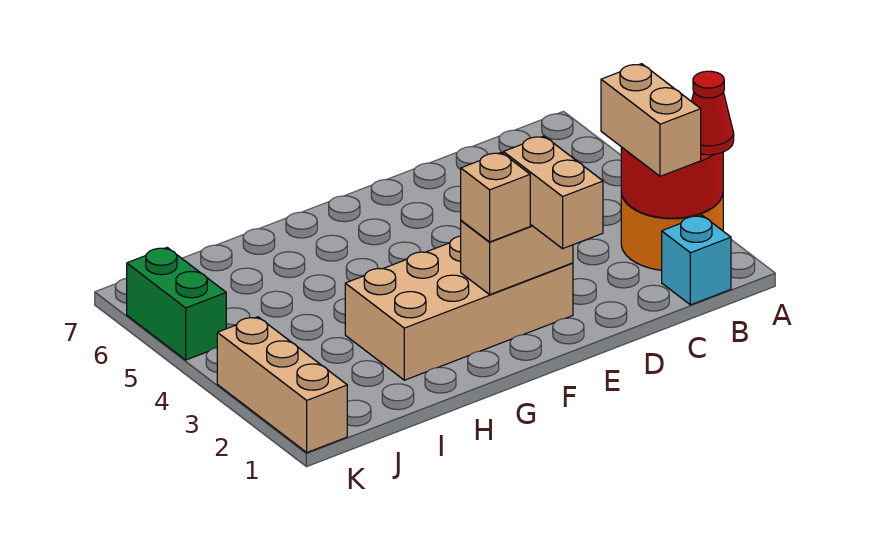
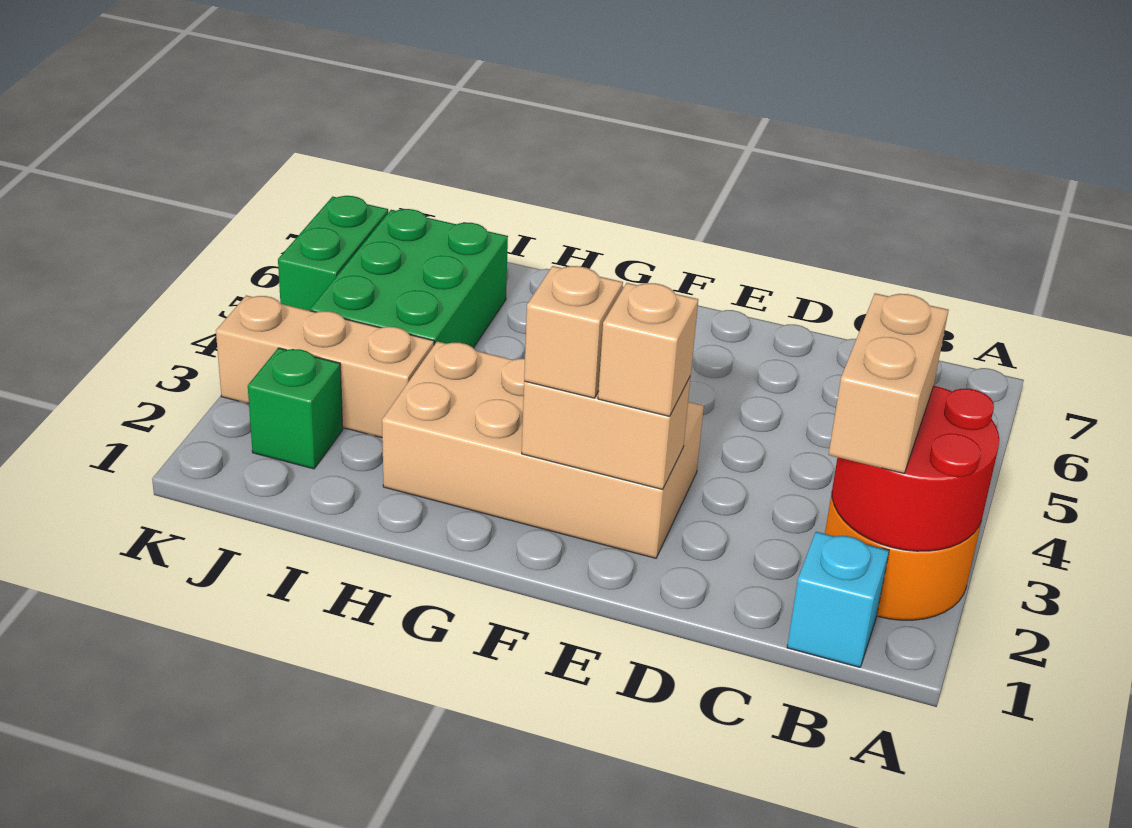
red 1x1 cone [691,71,734,155] -> none
tan 1x2 brick [503,136,603,249] -> tan 1x1 brick [598,283,698,416]
none -> green 2x3 brick [310,209,508,348]
none -> green 1x1 brick [248,348,343,469]
tan 1x3 brick [217,317,347,452] -> tan 1x3 brick turned to [216,295,434,438]

